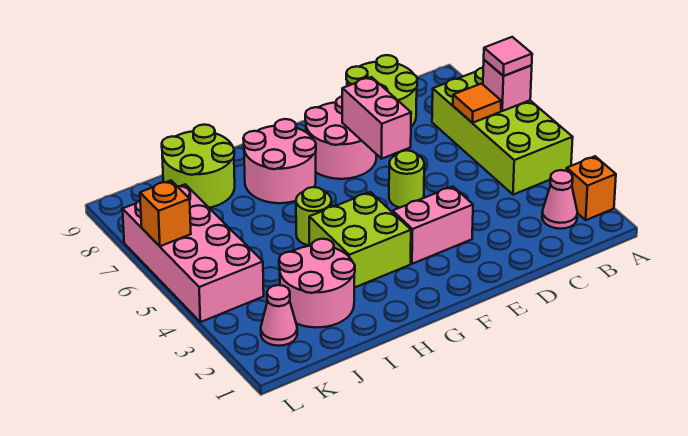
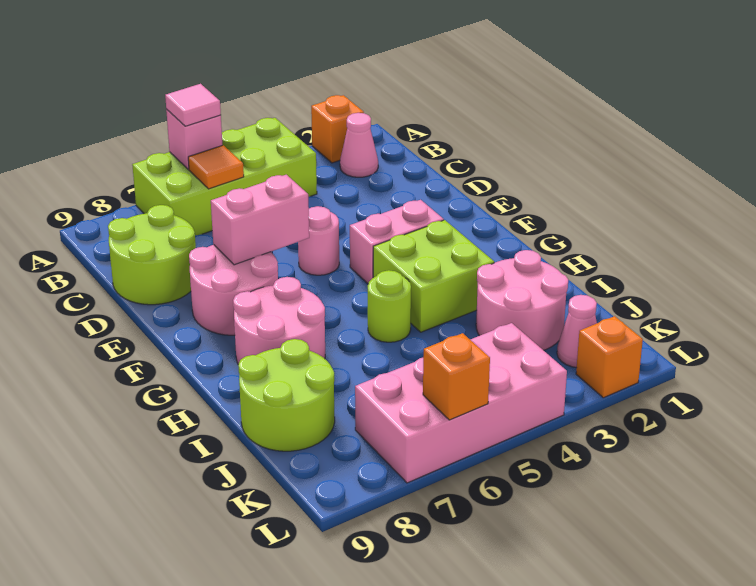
pink 1x2 brick [393,186,473,264] -> pink 1x2 brick turned to [350,200,444,283]
lime 1x1 round brick [389,150,424,208] -> pink 1x1 round brick [298,206,339,275]
none -> orange 1x1 brick [576,316,643,398]

